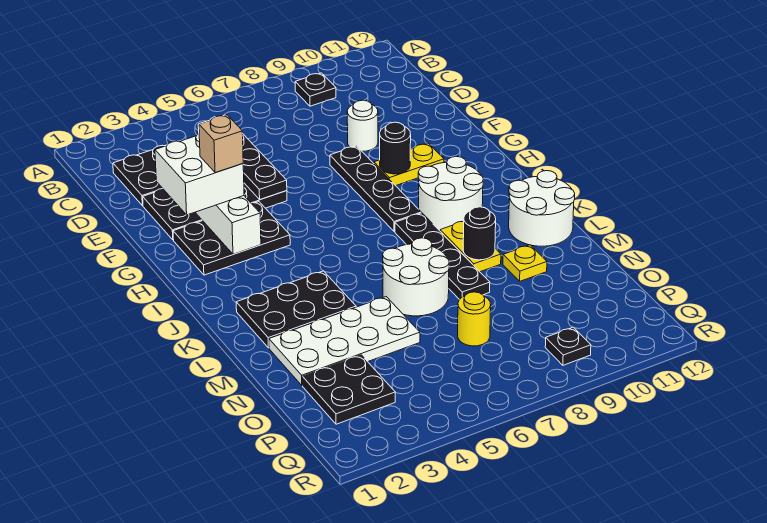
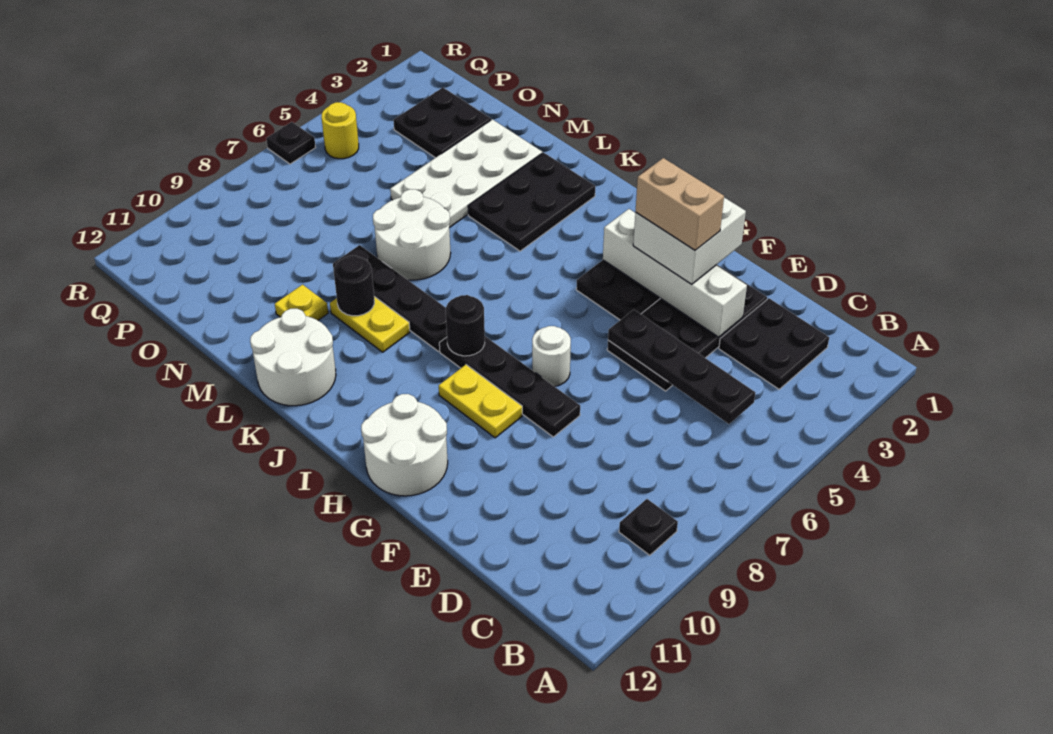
white 1x1 round brick [347,100,378,151] -> white 1x1 round brick moved to [532,326,571,387]
tan 1x1 brick [199,115,243,173] -> tan 1x2 brick [635,158,724,250]
yellow 1x2 plate [374,143,444,186] -> yellow 1x2 plate turned to [439,365,522,438]
black 1x1 round brick [380,122,411,174] -> black 1x1 round brick moved to [446,295,485,356]
white 2x2 round brick [418,156,483,231] -> white 2x2 round brick moved to [361,394,448,496]
yellow 1x1 round brick [458,292,491,346] -> yellow 1x1 round brick moved to [321,102,359,159]
black 1x1 plate [545,327,591,365] -> black 1x1 plate moved to [266,122,316,164]

